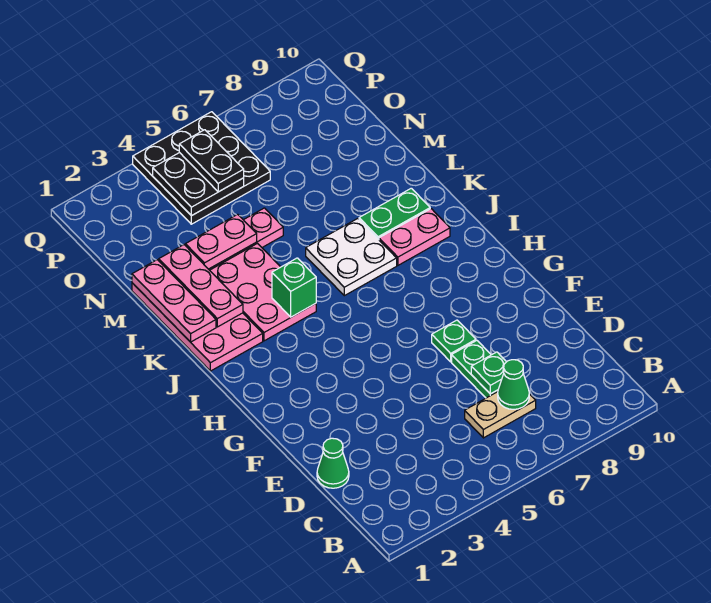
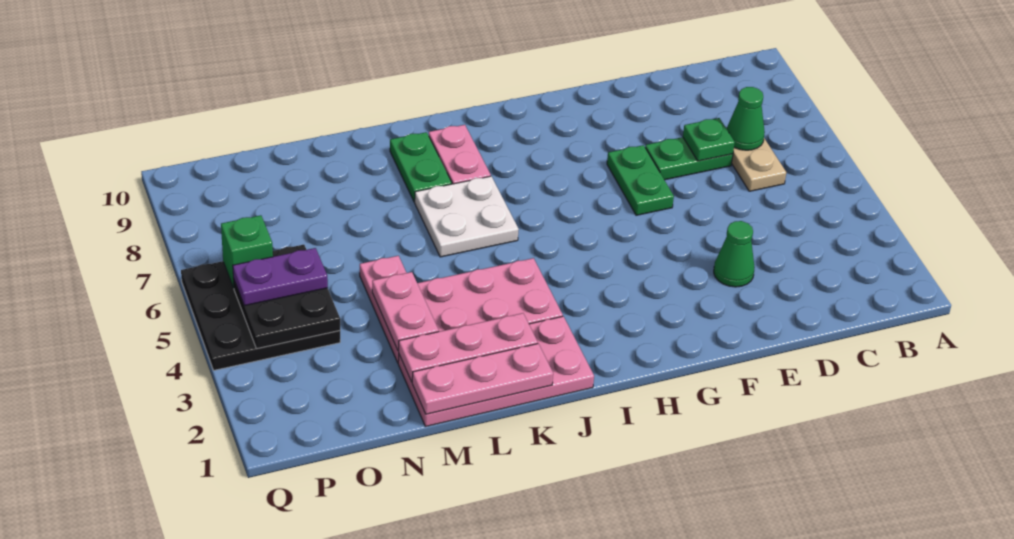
green 1x1 cone [317,438,349,488] -> green 1x1 cone moved to [714,221,755,287]
green 1x1 plate [432,320,476,362] -> green 1x2 plate [607,145,674,215]
green 1x1 brick [272,258,316,317] -> green 1x1 brick moved to [221,215,273,288]
black 1x2 plate [179,130,244,192] -> purple 1x2 plate [233,248,328,306]

